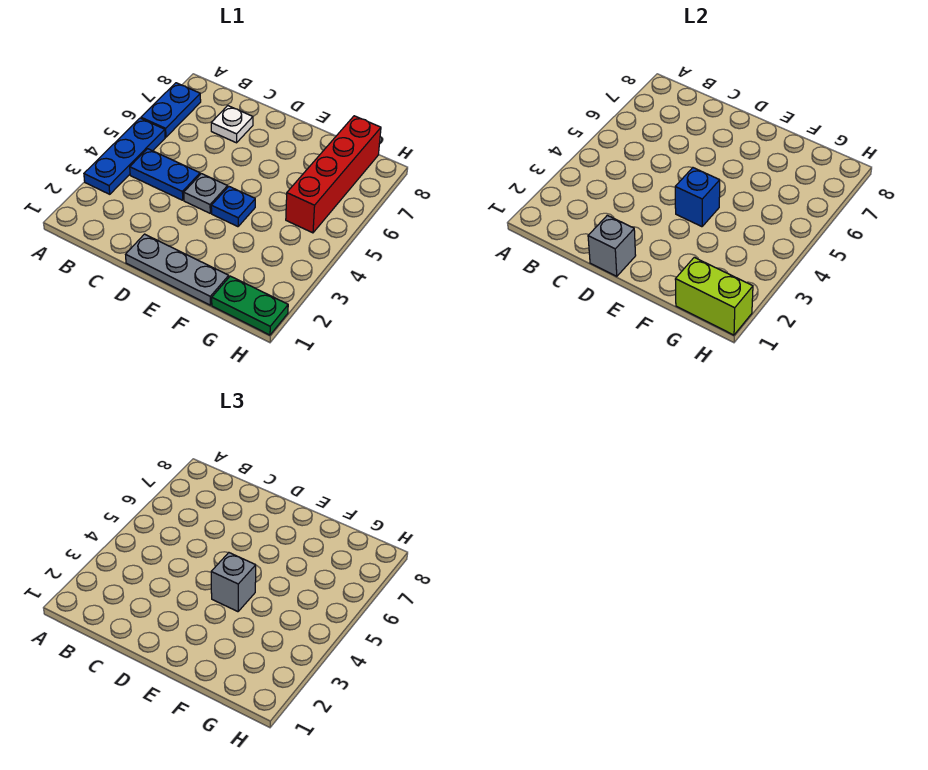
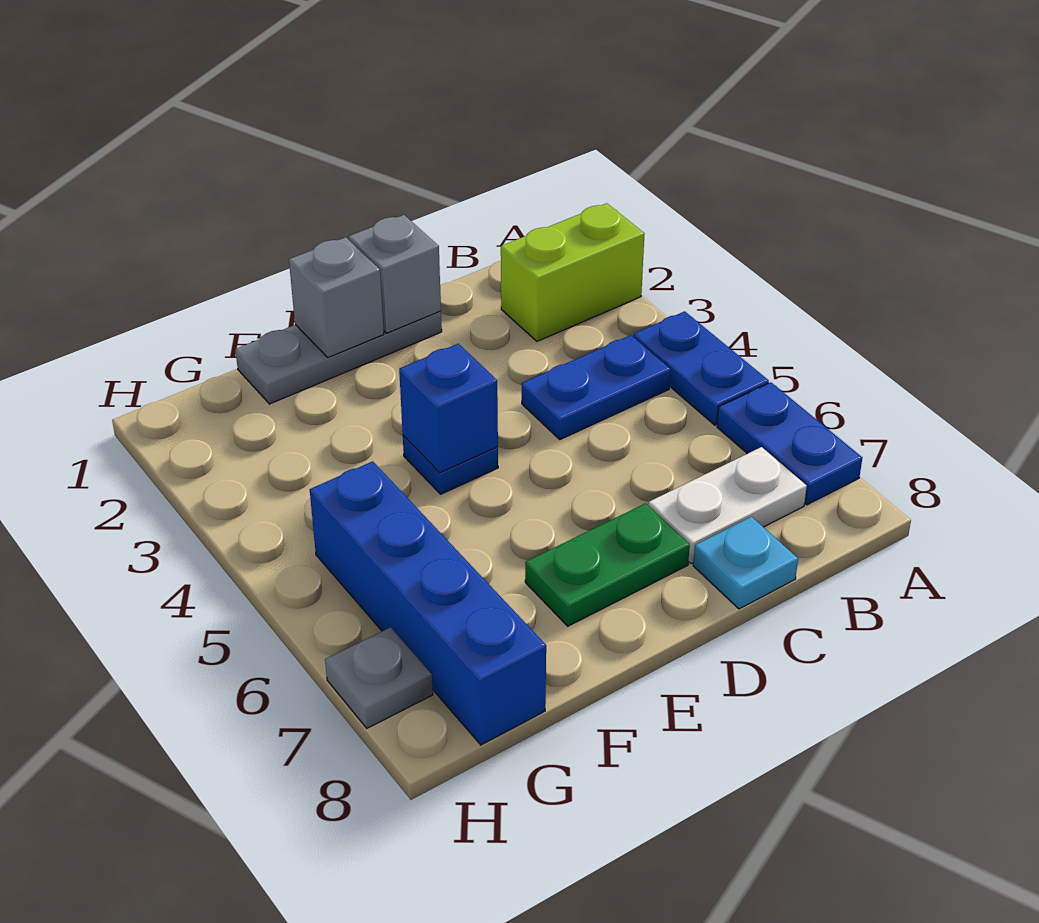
blue 1x3 plate [84,118,165,194] -> blue 1x2 plate [633,311,769,425]
white 1x1 plate [211,106,253,143] -> white 1x2 plate [648,447,807,564]
none -> cyan 1x1 plate [693,517,798,609]
grey 1x1 plate [184,174,228,213] -> grey 1x1 plate moved to [325,627,433,728]
grey 1x1 brick [211,553,256,612] -> grey 1x1 brick moved to [289,237,384,357]
green 1x2 plate [212,276,288,335] -> green 1x2 plate moved to [525,503,690,626]
lime 1x2 brick [675,257,753,335] -> lime 1x2 brick moved to [501,203,645,341]
red 1x4 brick [286,116,381,233] -> blue 1x4 brick [310,461,546,745]

